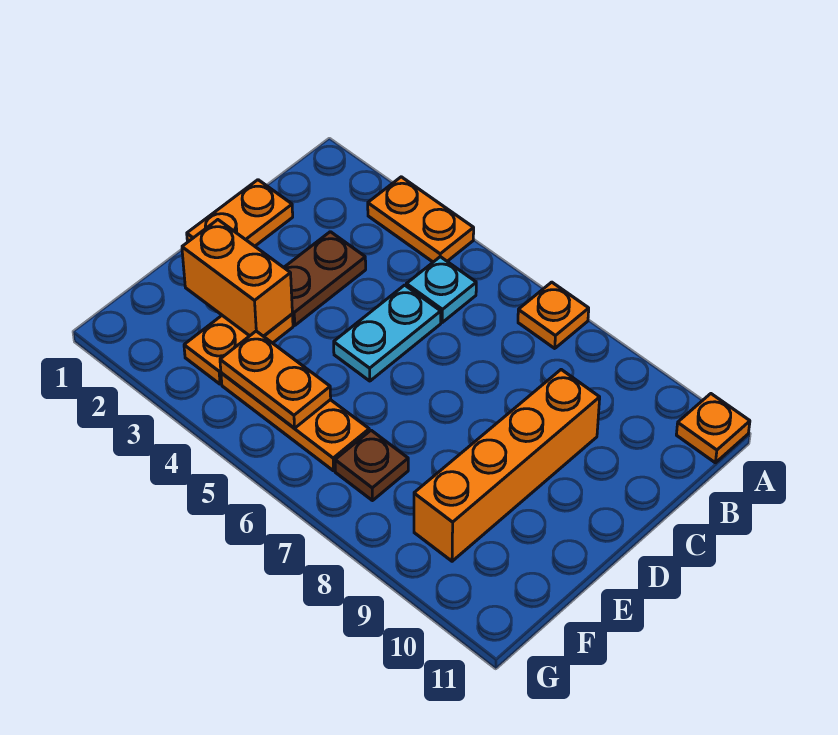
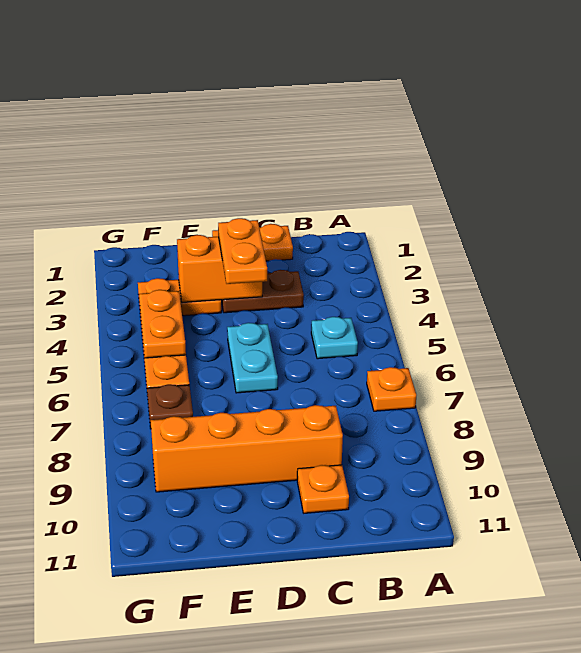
orange 1x2 plate [368,177,474,262] -> orange 1x2 plate moved to [218,218,267,284]
orange 1x1 plate [676,394,750,463] -> orange 1x1 plate moved to [297,465,349,513]
cyan 1x2 plate [334,285,441,381] -> cyan 1x2 plate turned to [227,323,278,393]
orange 1x2 brick [182,220,292,336] -> orange 1x2 brick turned to [177,235,262,303]

